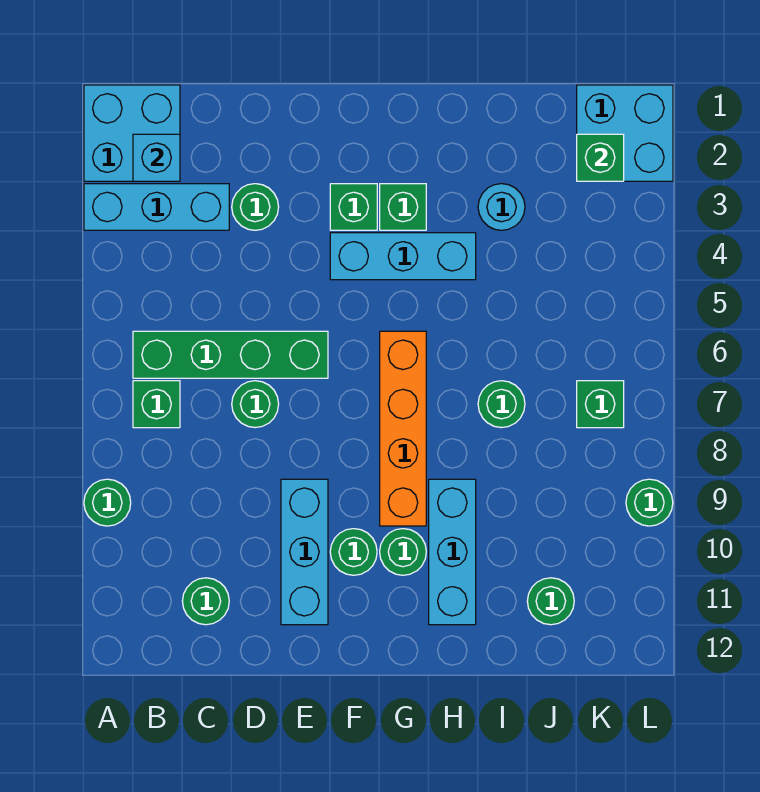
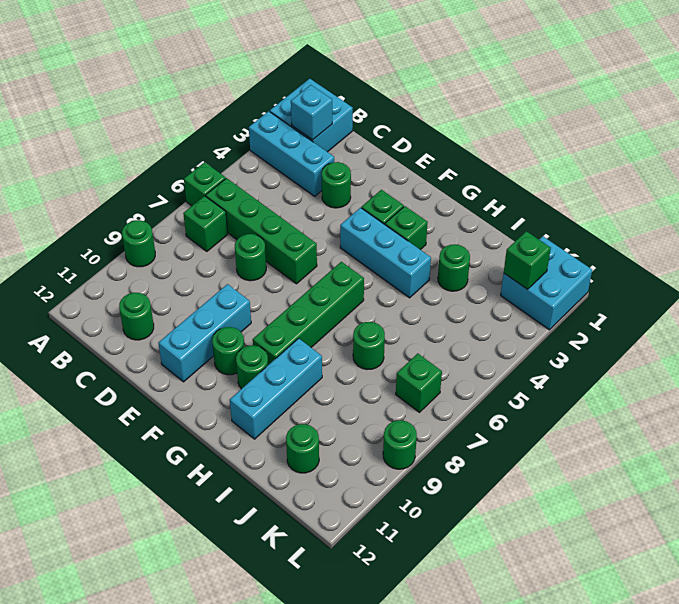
none -> green 1x1 brick [184,162,226,206]
orange 1x4 brick [380,331,426,526] -> green 1x4 brick [253,262,364,365]
cyan 1x1 round brick [478,184,525,230] -> green 1x1 round brick [438,244,470,291]

